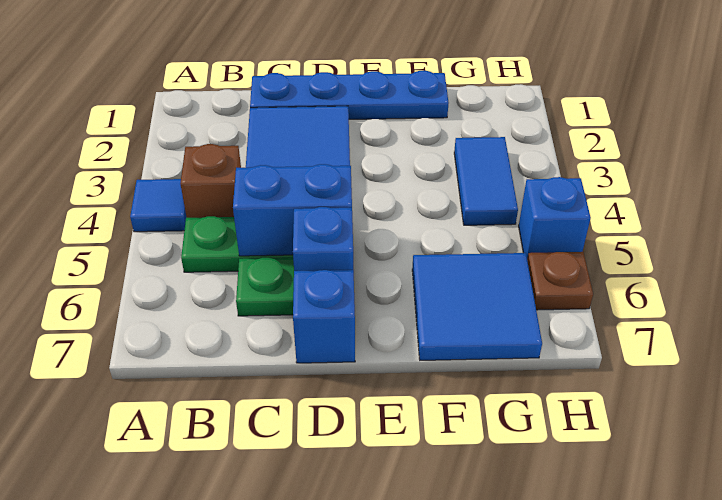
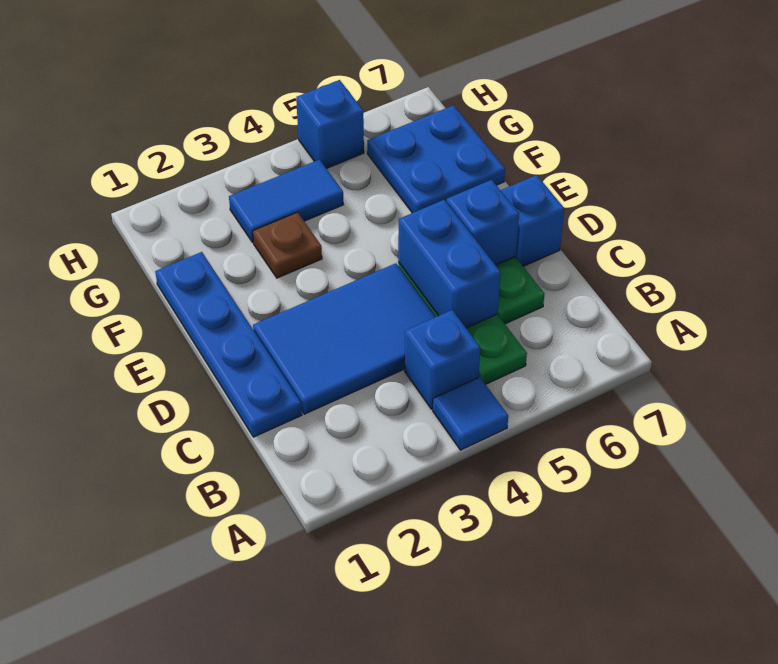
brown 1x1 brick [180,144,241,218] -> blue 1x1 brick [405,310,480,409]
blue 2x2 tile [412,253,542,360] -> blue 2x2 plate [367,105,505,213]
brown 1x1 plate [527,252,593,310] -> brown 1x1 plate moved to [253,212,322,278]

